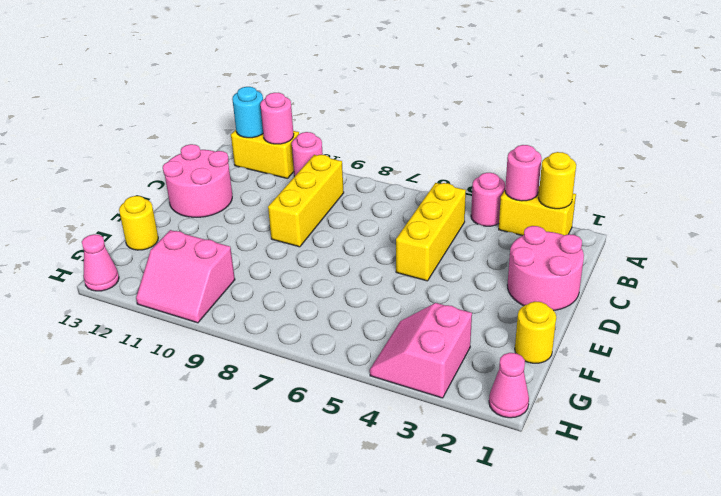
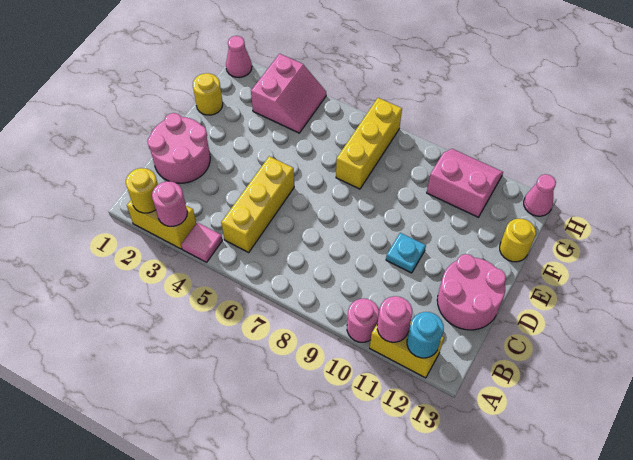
pink 1x1 round brick [471,173,505,226] -> pink 1x1 tile [181,223,222,262]
yellow 1x3 brick [268,155,344,247] -> yellow 1x3 brick moved to [336,98,402,189]
none -> cyan 1x1 plate [386,233,426,273]

